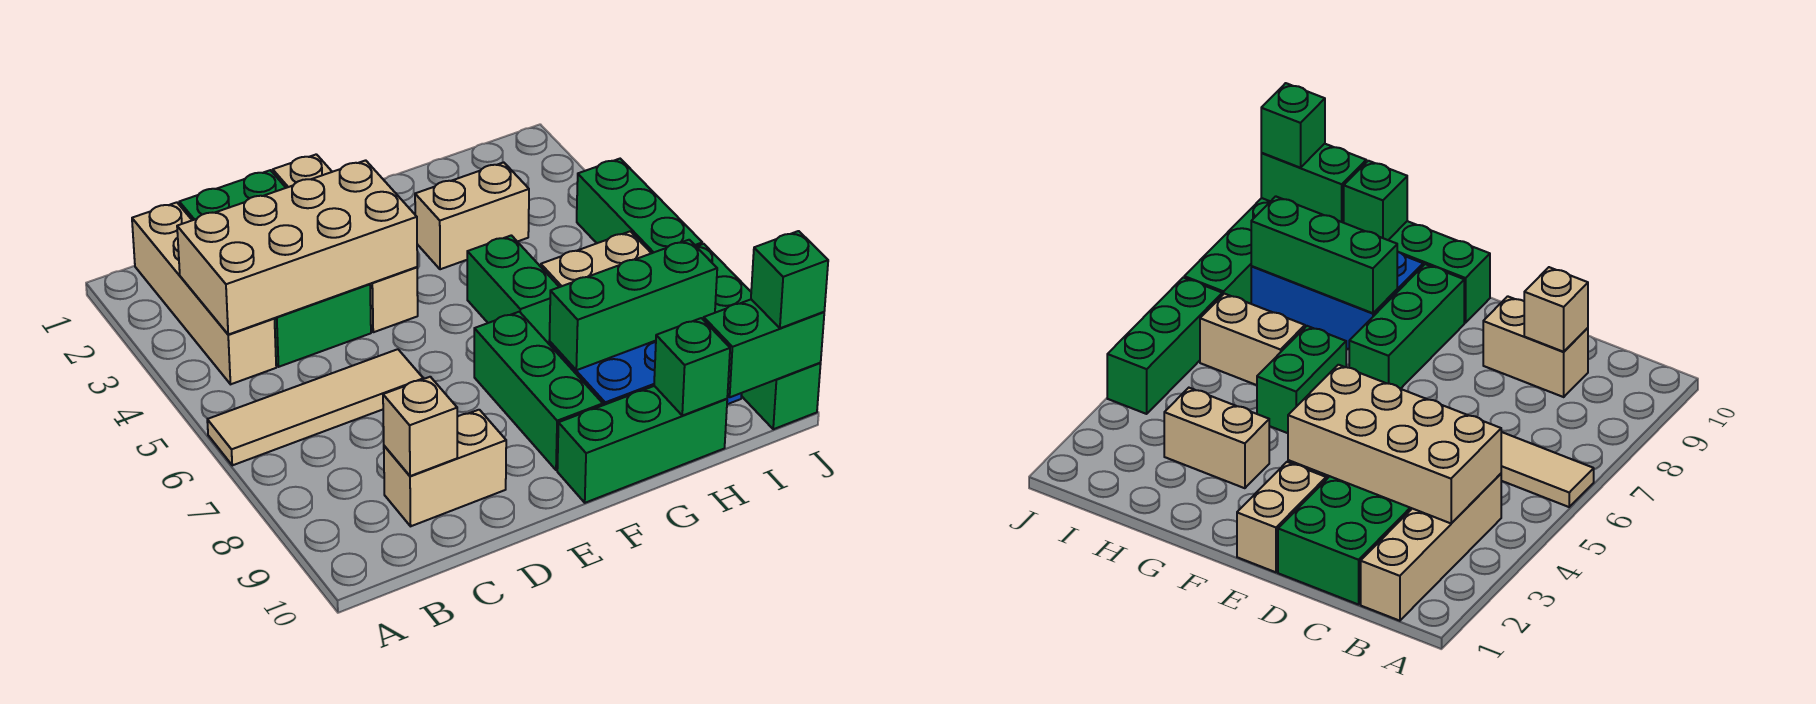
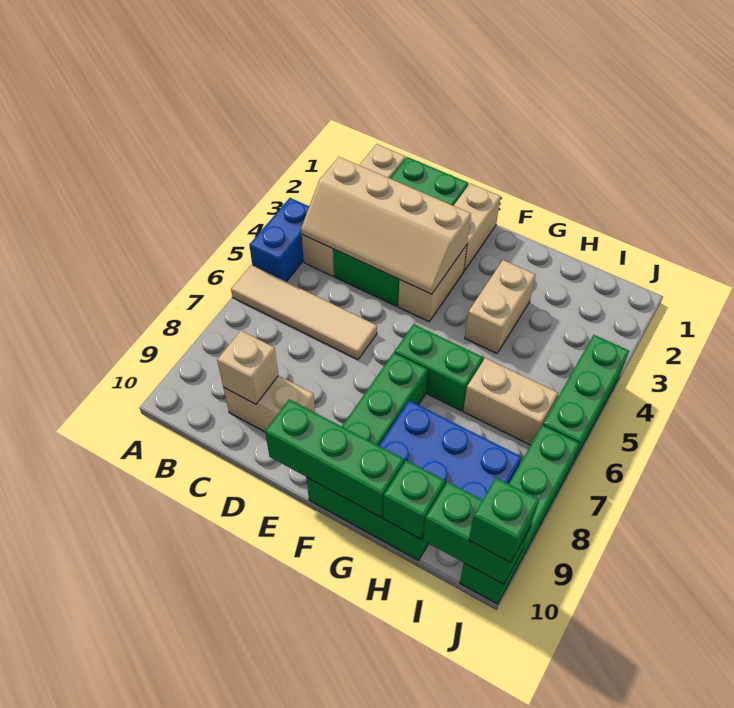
none -> blue 1x2 brick [249,198,309,282]
tan 2x4 brick [177,160,417,335] -> tan 2x4 slope [301,157,471,294]
tan 1x2 brick [415,162,529,269] -> tan 1x2 brick turned to [465,260,536,354]
green 1x2 brick [467,235,559,344] -> green 1x2 brick turned to [394,324,483,411]
green 1x3 brick [549,240,717,370] -> green 1x3 brick moved to [265,399,404,517]

